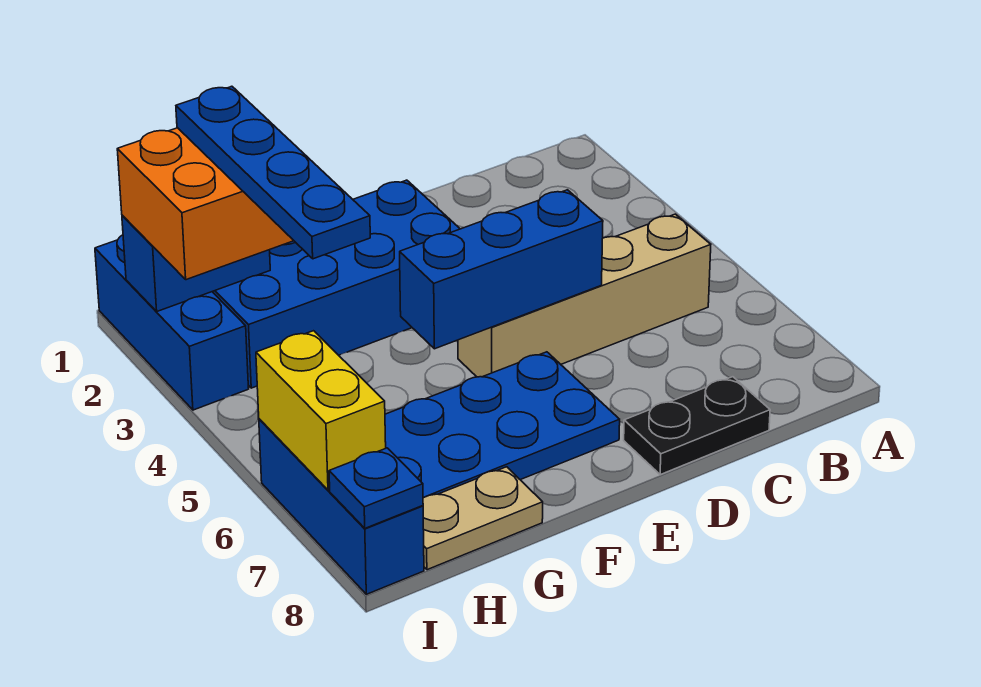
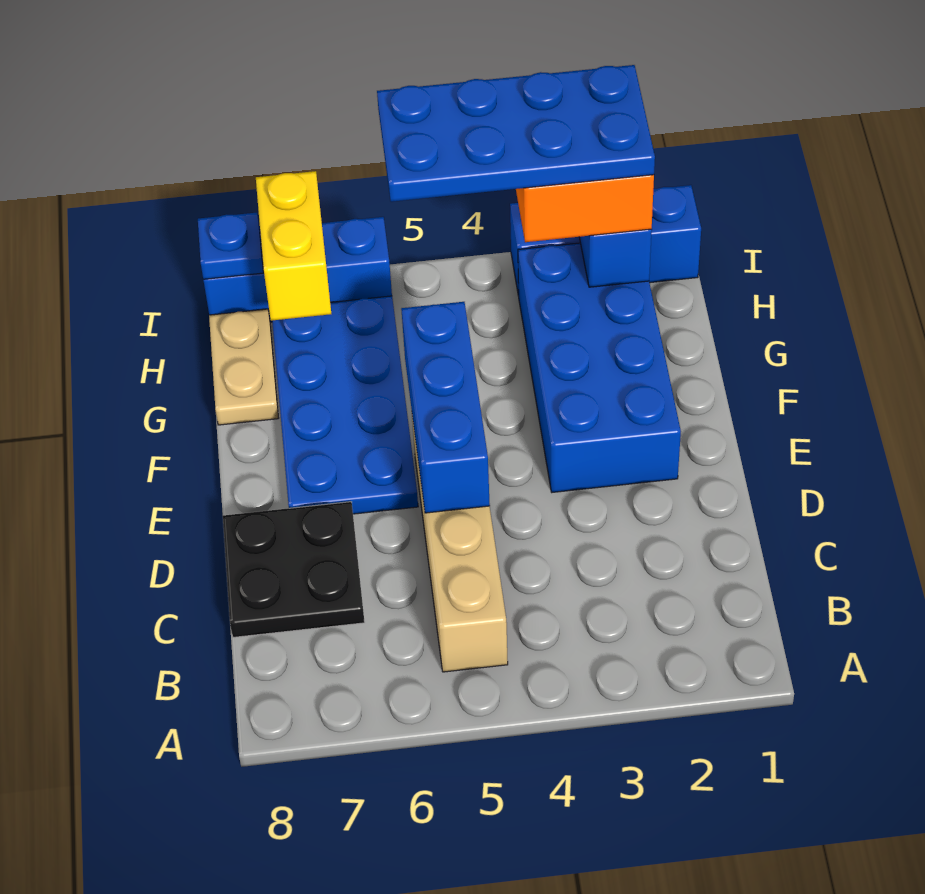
black 1x2 plate [624,377,770,475] -> black 2x2 plate [223,502,365,637]
blue 1x4 plate [176,86,370,259] -> blue 2x4 plate [377,65,655,202]
yellow 1x2 brick [256,331,386,490] -> yellow 1x2 brick turned to [256,171,331,321]

